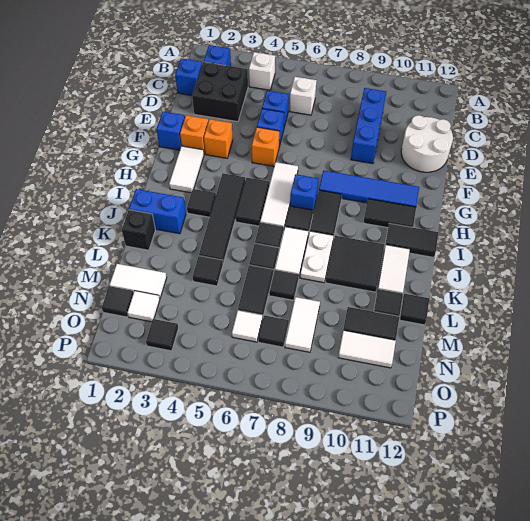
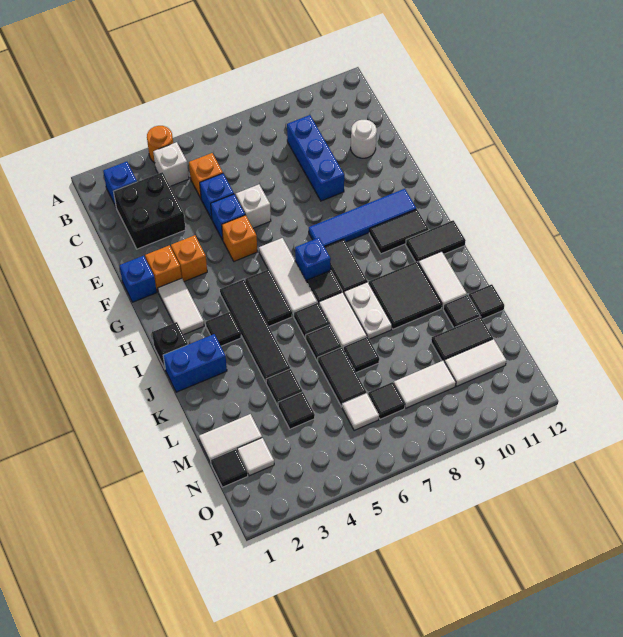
none -> orange 1x1 round brick [147,126,173,163]
blue 1x1 brick [175,58,203,95] -> none
none -> orange 1x1 brick [189,153,223,198]
white 1x1 brick [290,77,316,115] -> white 1x1 brick moved to [236,184,271,228]
white 2x2 round brick [401,115,453,172] -> white 1x1 round brick [351,120,377,158]
black 1x1 brick [122,210,155,250] -> black 1x1 brick moved to [152,322,188,368]
white 1x2 tile [285,297,320,352] -> white 1x2 tile turned to [394,360,456,408]
black 1x1 tile [146,319,178,351] -> black 1x1 tile moved to [278,392,315,429]

